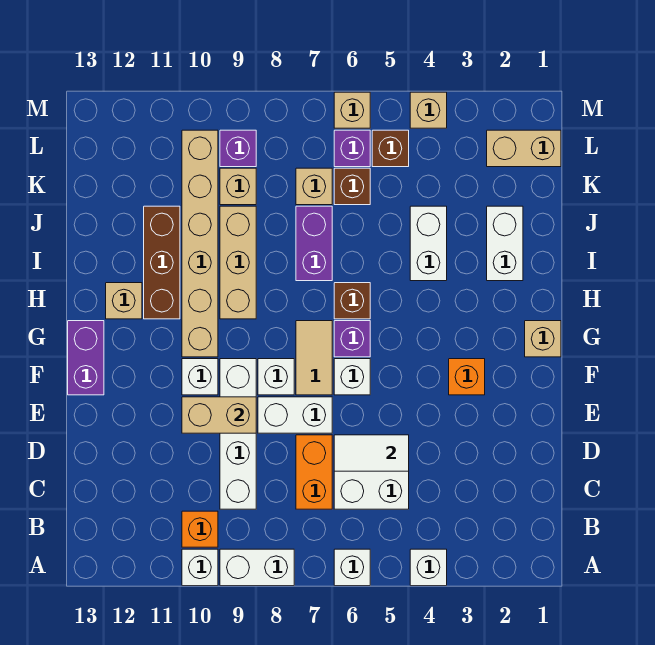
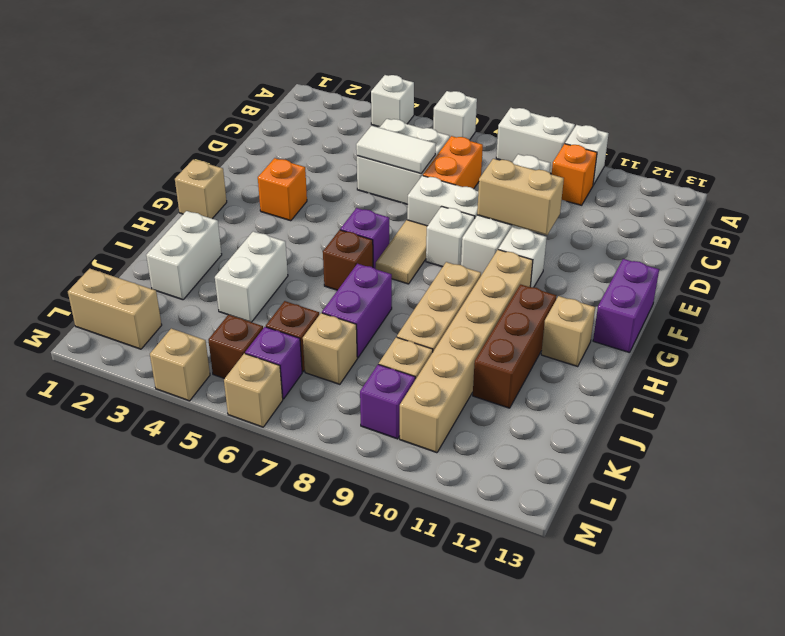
white 1x1 brick [334,359,370,395] -> none

